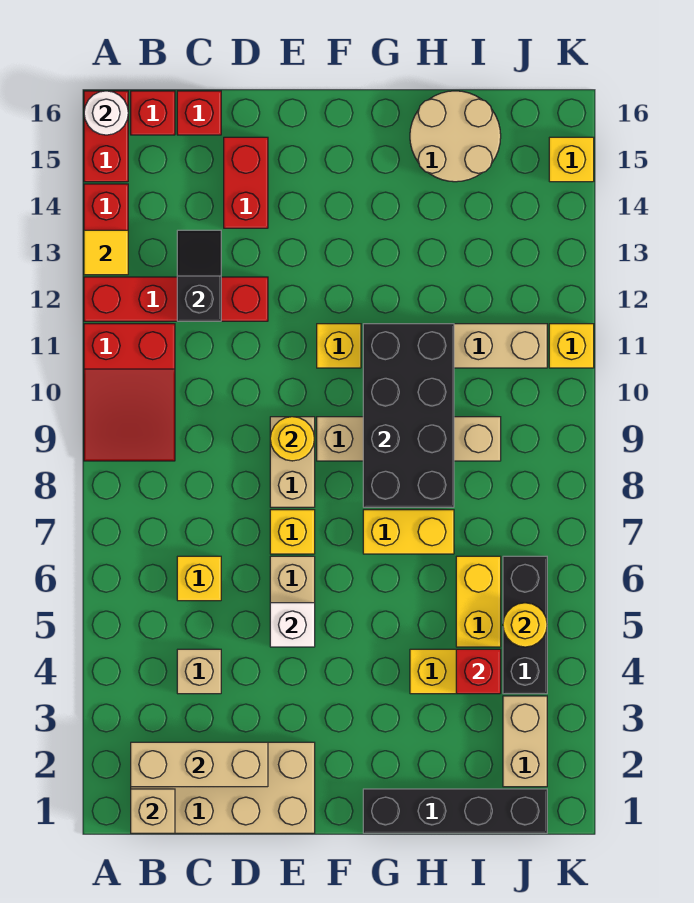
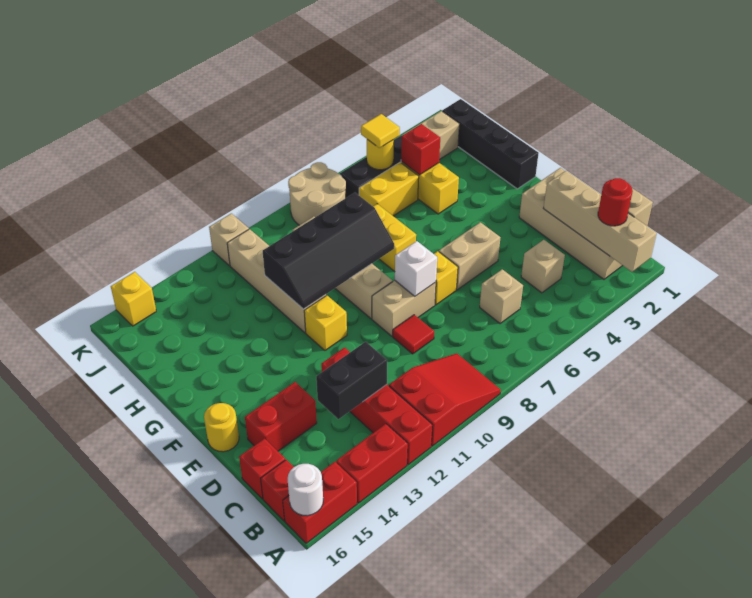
yellow 1x1 tile [84,230,128,275] -> yellow 1x1 tile moved to [361,114,400,148]
tan 1x3 brick [131,742,268,787] -> tan 1x4 brick [543,171,657,272]
none -> red 1x1 round brick [598,178,633,226]
yellow 1x1 brick [177,556,221,601] -> tan 1x1 brick [480,269,523,324]
black 1x2 slope [177,230,221,321] -> black 1x2 brick [316,342,387,419]
none -> red 1x1 tile [393,315,434,354]
white 1x1 brick [270,603,315,647] -> white 1x1 brick moved to [395,241,437,296]
yellow 1x1 round brick [270,417,315,461] -> yellow 1x1 round brick moved to [204,403,239,452]
black 2x4 brick [363,324,454,507] -> black 2x4 slope [263,193,394,309]
tan 2x2 round brick [410,91,501,182] -> tan 2x2 round brick moved to [288,162,346,225]
yellow 1x1 brick [549,324,594,368] -> tan 1x1 brick [209,213,249,266]

